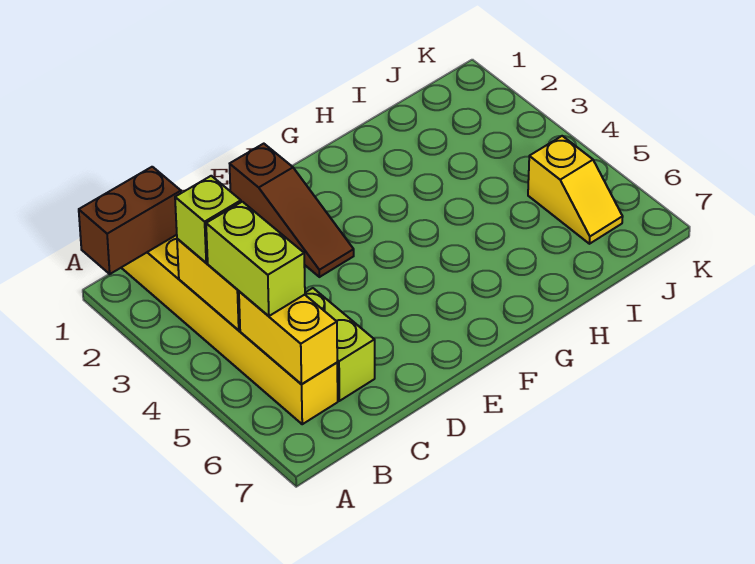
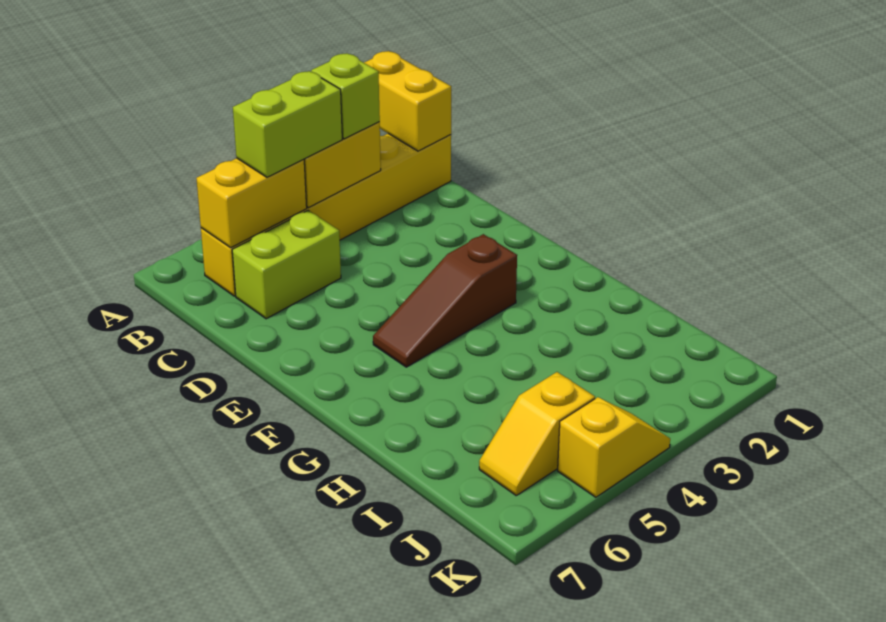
brown 1x2 brick [79,167,181,274] -> yellow 1x2 brick [364,51,451,151]
brown 1x3 slope [230,144,354,277] -> brown 1x3 slope moved to [373,234,517,367]
none -> yellow 1x2 slope [558,397,670,497]

